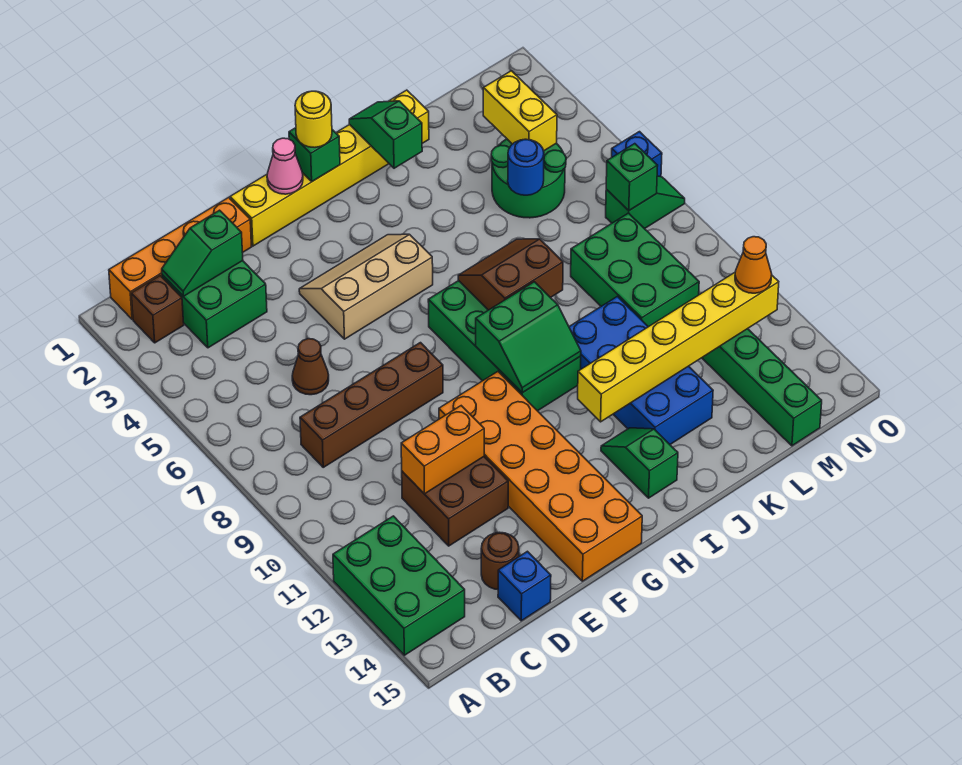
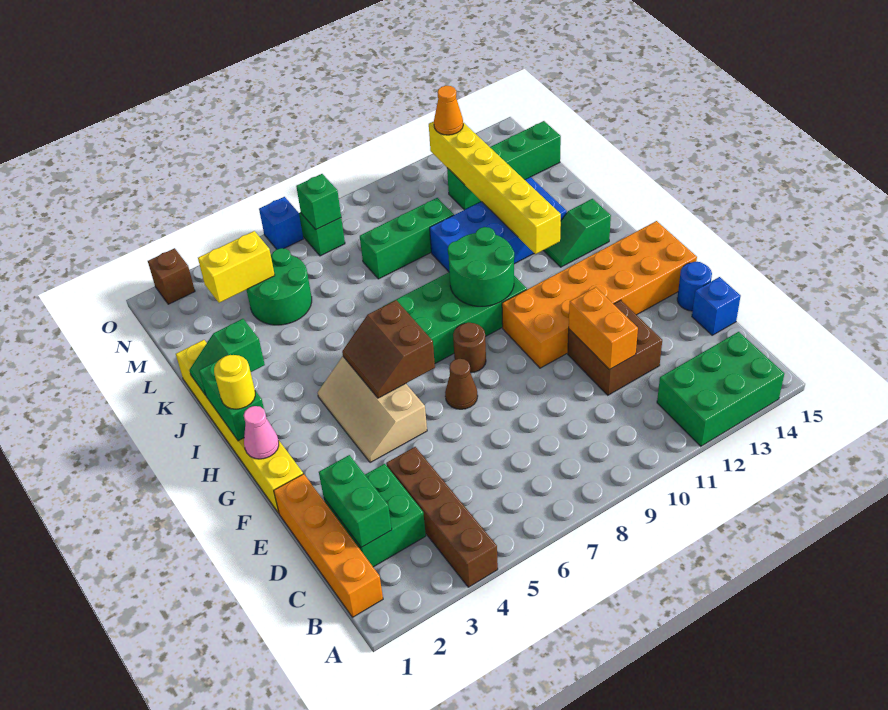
brown 1x1 brick [131,276,184,343] -> brown 1x1 brick moved to [148,248,195,304]
green 1x2 slope [162,210,243,297] -> green 1x2 brick [319,455,392,548]
brown 1x4 brick [300,343,443,467] -> brown 1x4 brick moved to [386,447,498,587]
brown 1x1 cone [292,339,329,395] -> brown 1x1 cone moved to [445,359,478,409]
brown 1x1 round brick [481,532,519,590] -> brown 1x1 round brick moved to [453,323,486,373]
green 1x1 brick [289,128,340,181] -> green 1x2 brick [199,361,264,441]
green 2x2 slope [476,282,581,393] -> green 2x2 round brick [448,227,514,306]
brown 2x2 slope [458,239,563,310] -> brown 2x2 slope moved to [342,300,435,398]
blue 1x1 round brick [508,139,544,195] -> blue 1x1 round brick moved to [677,262,712,311]
green 2x3 brick [571,213,699,327] -> green 1x3 brick [360,198,454,279]

